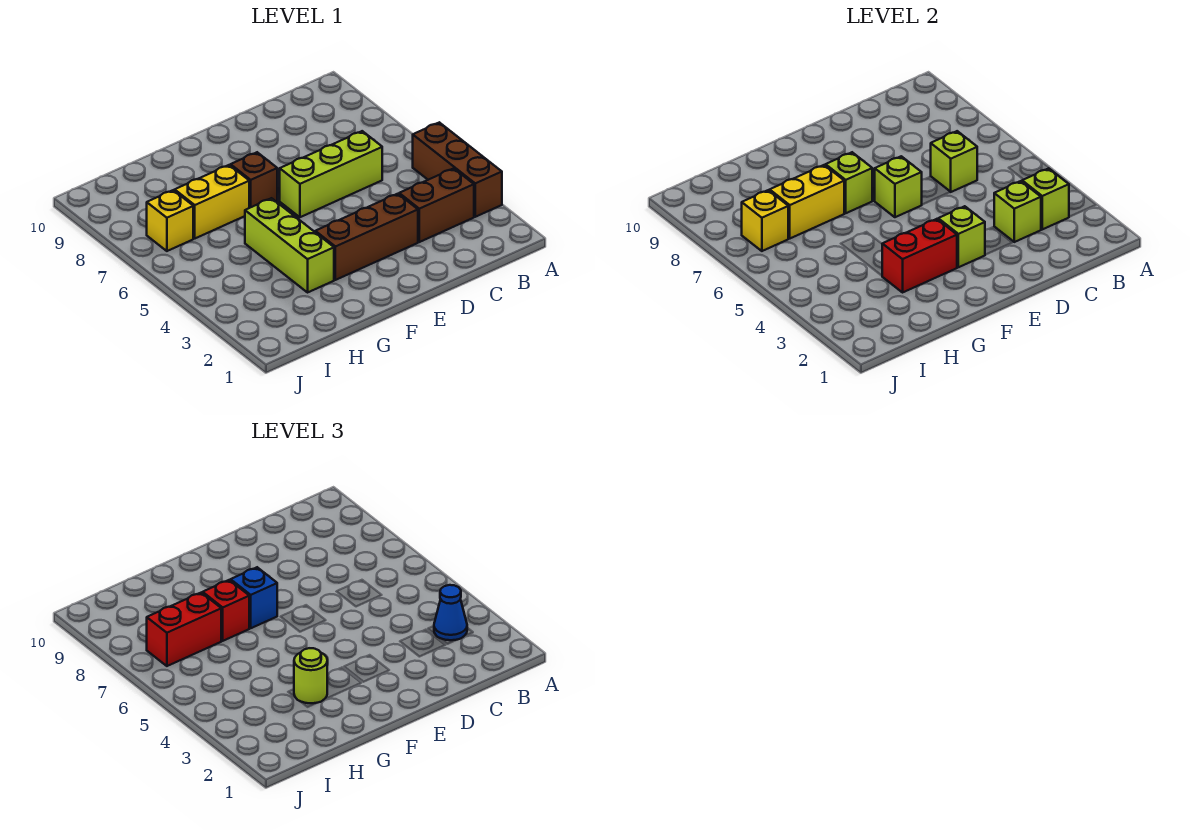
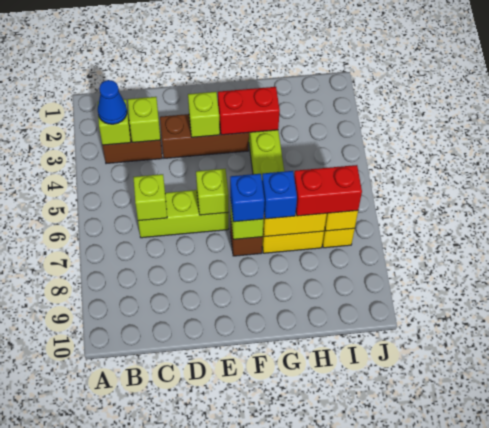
brown 1x3 brick [413,122,502,217] -> none
lime 1x1 round brick [294,648,327,703] -> none
red 1x1 brick [203,580,249,641] -> blue 1x1 brick [262,171,297,219]

